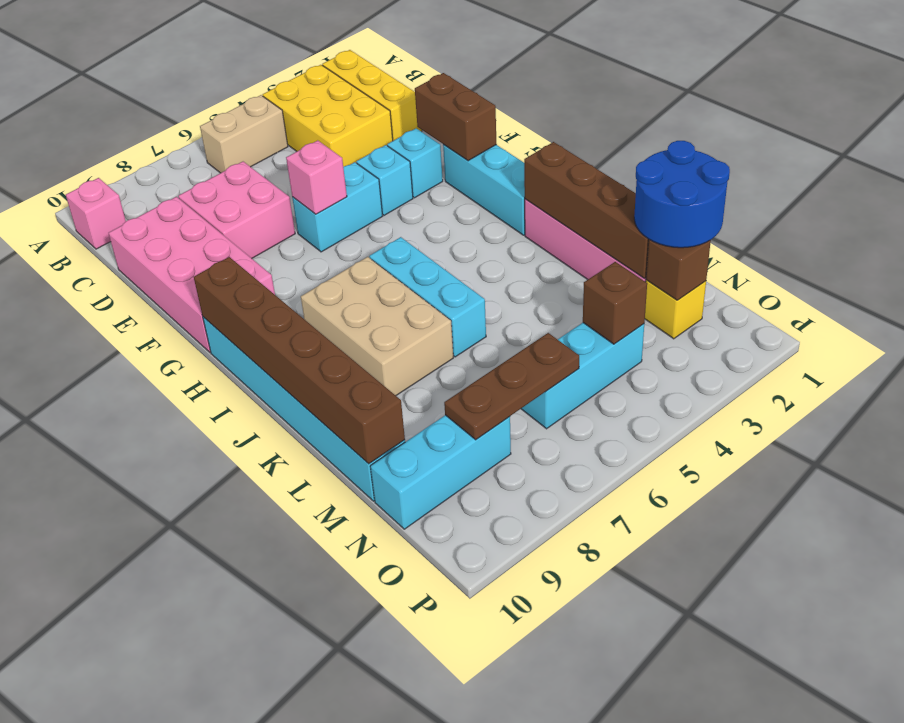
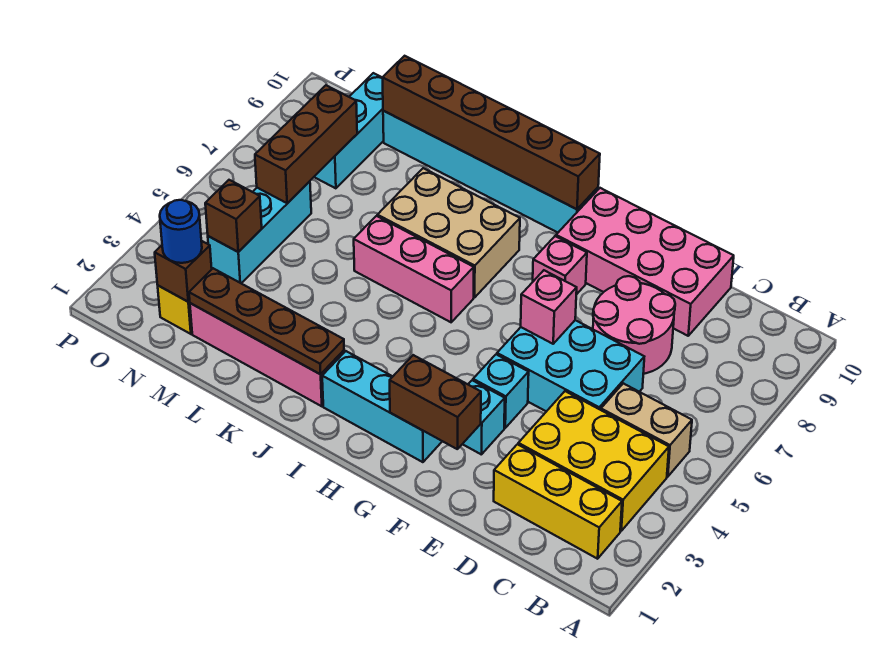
tan 1x2 brick [200,95,288,173] -> tan 1x2 brick turned to [601,383,692,477]
pink 1x1 brick [66,178,126,249] -> pink 1x1 brick moved to [533,236,587,295]
pink 2x2 brick [178,162,295,258] -> pink 2x2 round brick [593,276,675,374]
cyan 1x2 brick [292,162,383,252] -> cyan 2x3 brick [497,320,644,411]
cyan 1x3 brick [369,237,486,357] -> pink 1x3 brick [354,216,474,322]
brown 1x4 brick [524,142,649,279] -> brown 1x4 plate [189,268,344,374]
blue 2x2 round brick [634,141,730,248] -> blue 1x1 round brick [160,200,202,263]
brown 1x3 plate [444,333,579,440] -> brown 1x3 brick [255,85,357,203]

